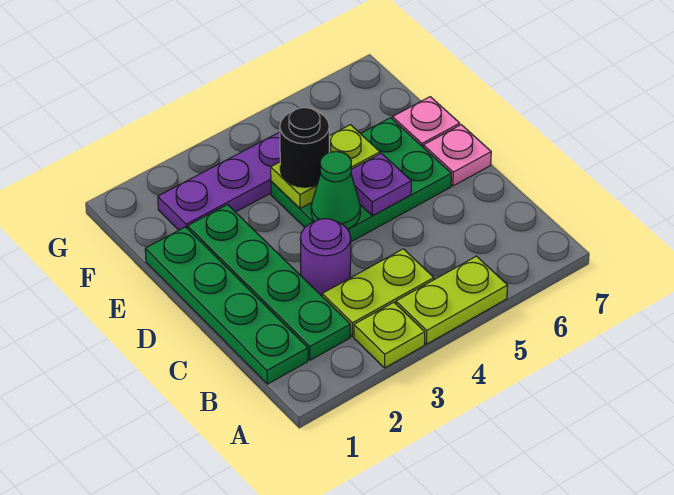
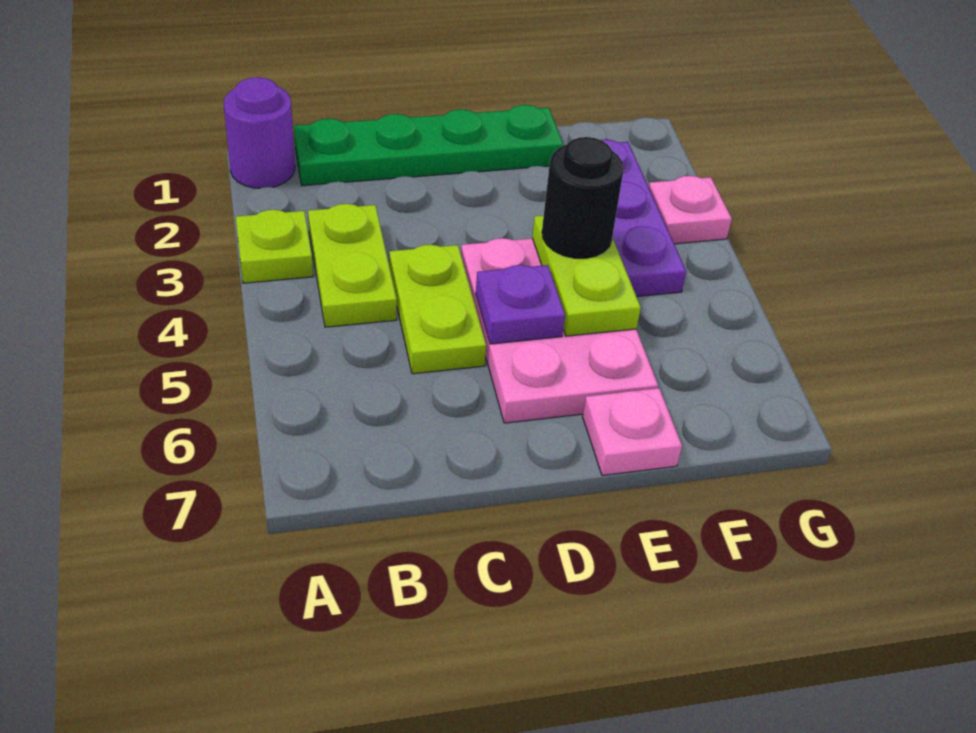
lime 1x2 plate [396,256,508,344] -> lime 1x2 plate moved to [389,245,486,374]
green 1x4 plate [188,205,350,360] -> none
purple 1x1 round brick [300,219,351,296] -> purple 1x1 round brick moved to [224,77,295,188]
green 2x3 plate [271,118,451,242] -> pink 2x3 plate [461,238,658,423]
green 1x1 cone [311,152,360,229] -> none
pink 1x1 plate [423,125,491,186] -> pink 1x1 plate moved to [649,176,732,244]

